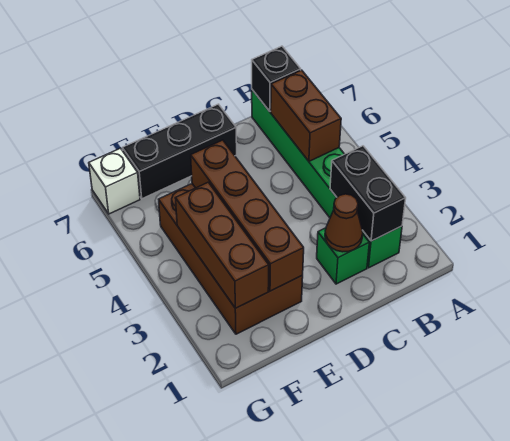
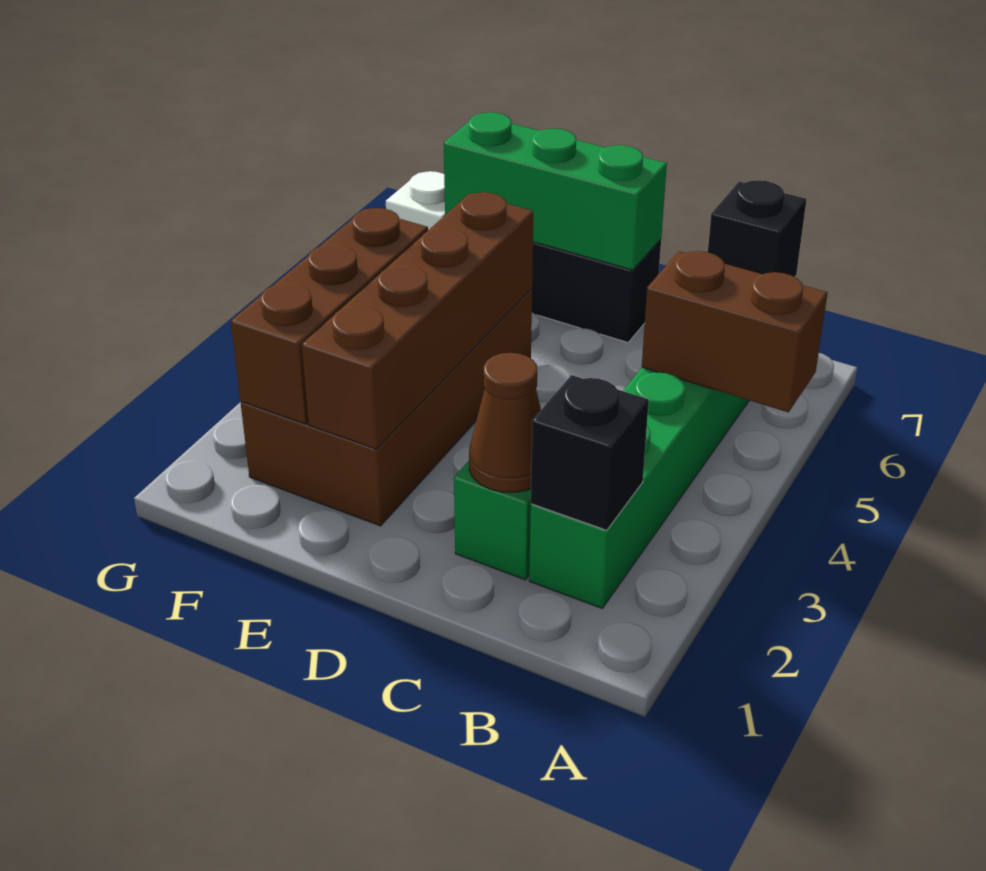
black 1x2 brick [330,146,406,241] -> black 1x1 brick [531,375,649,530]
brown 1x2 brick [271,70,341,161] -> brown 1x2 brick turned to [642,251,828,412]
none -> green 1x3 brick [444,112,667,270]

